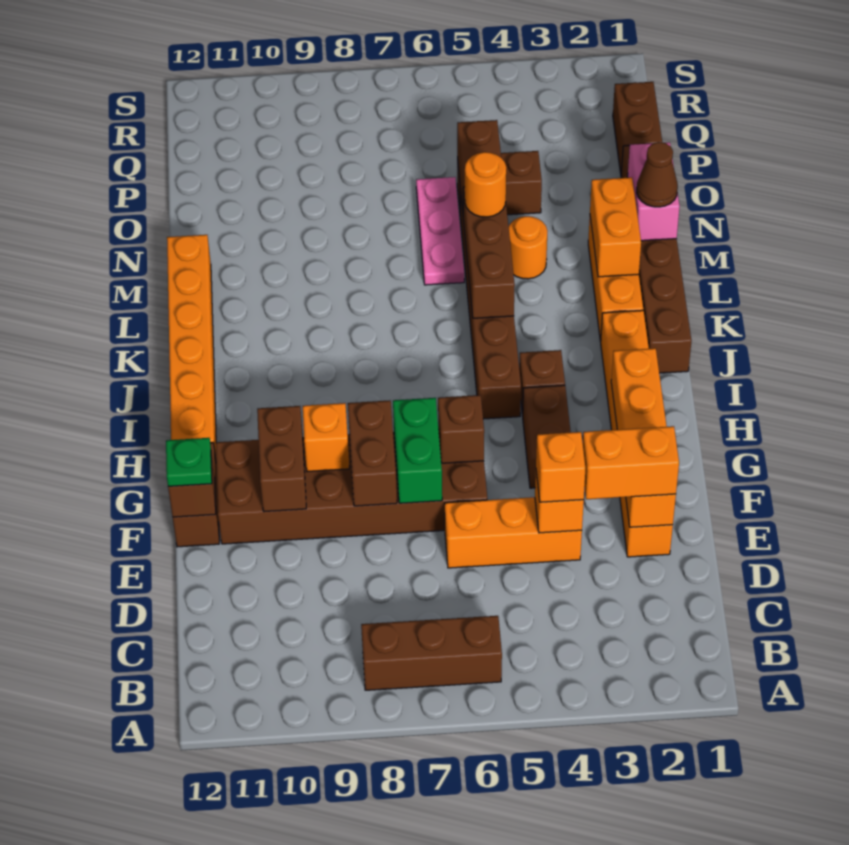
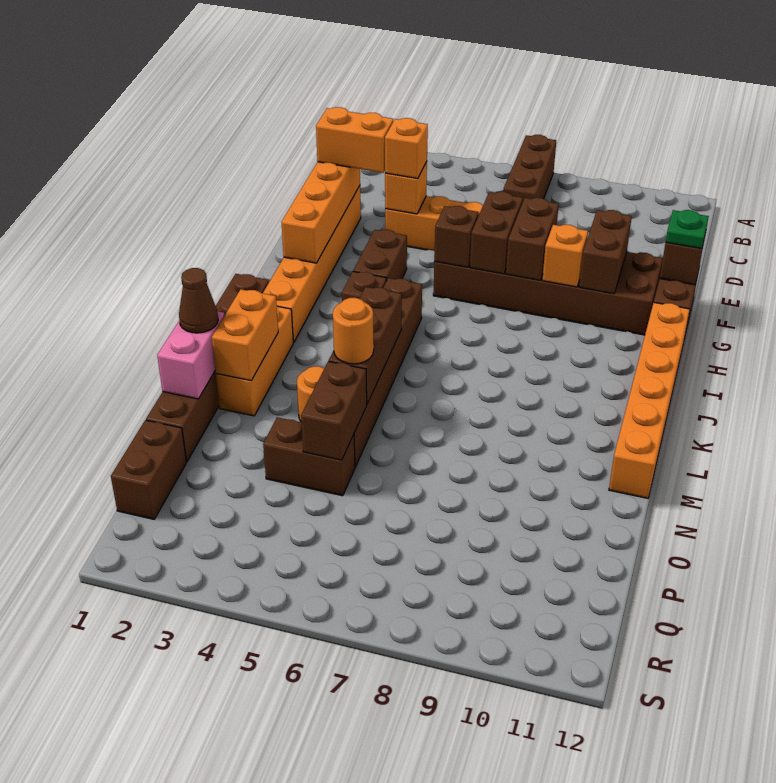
brown 1x3 brick [361,616,502,690] -> brown 1x3 brick turned to [504,135,556,201]
green 1x2 brick [393,398,442,503] -> brown 1x2 brick [470,192,523,274]
pink 1x3 plate [416,177,464,285] -> none

